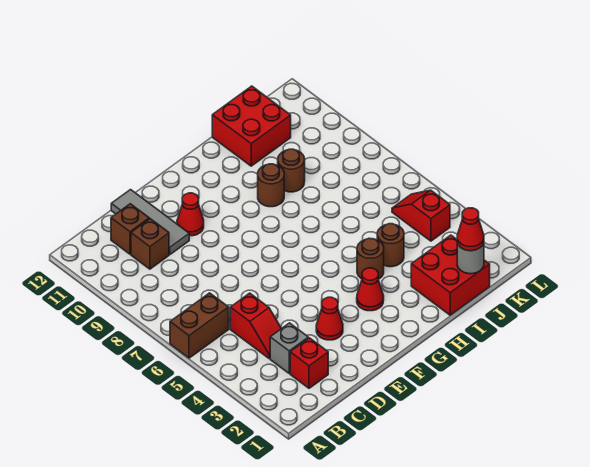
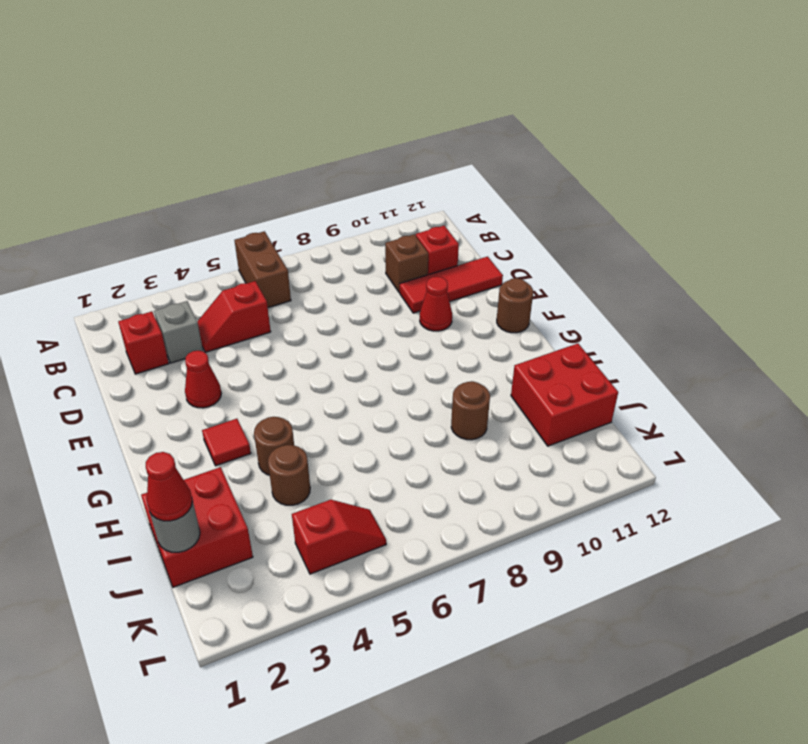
brown 1x1 brick [111,204,149,254] -> red 1x1 brick [415,226,459,275]
grey 1x3 tile [111,190,189,254] -> red 1x3 tile [400,257,503,313]
red 1x1 cone [357,268,384,311] -> red 1x1 tile [202,419,251,466]
brown 1x1 round brick [258,164,284,207] -> brown 1x1 round brick moved to [497,278,533,333]

